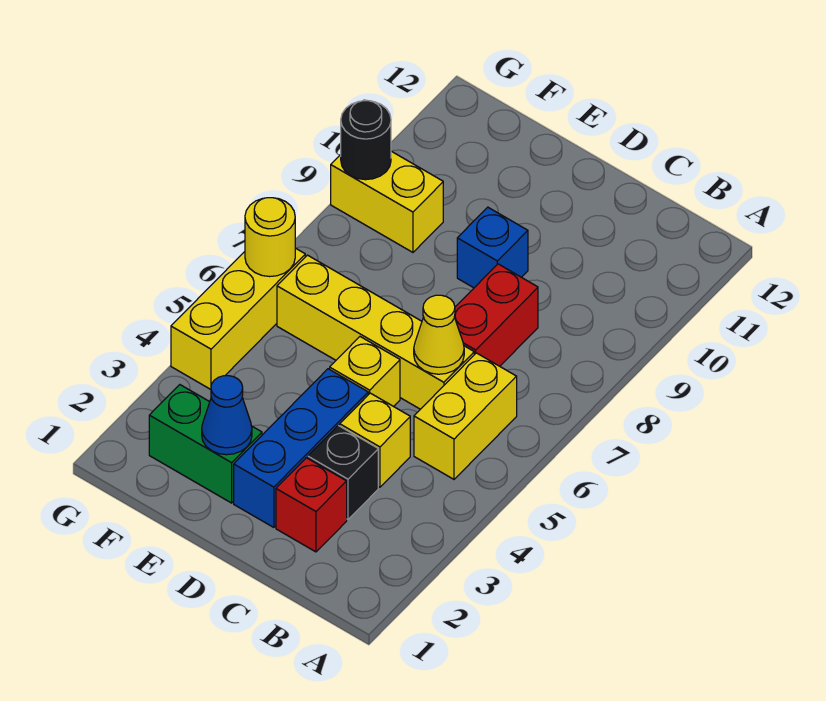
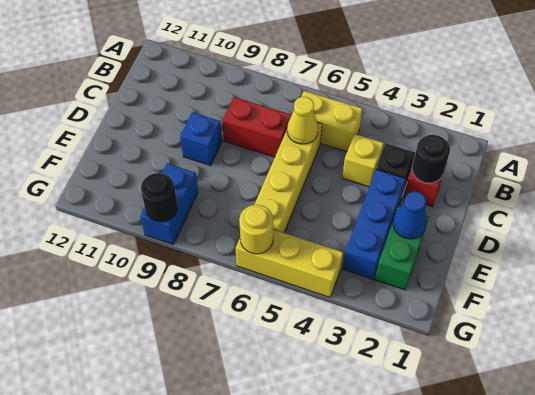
none -> black 1x1 round brick [412,135,450,183]
blue 1x3 brick [234,369,368,527] -> blue 1x3 brick turned to [343,170,406,279]
yellow 1x1 brick [330,337,400,407] -> none
yellow 1x2 brick [331,151,443,252] -> blue 1x2 brick [140,164,198,244]

